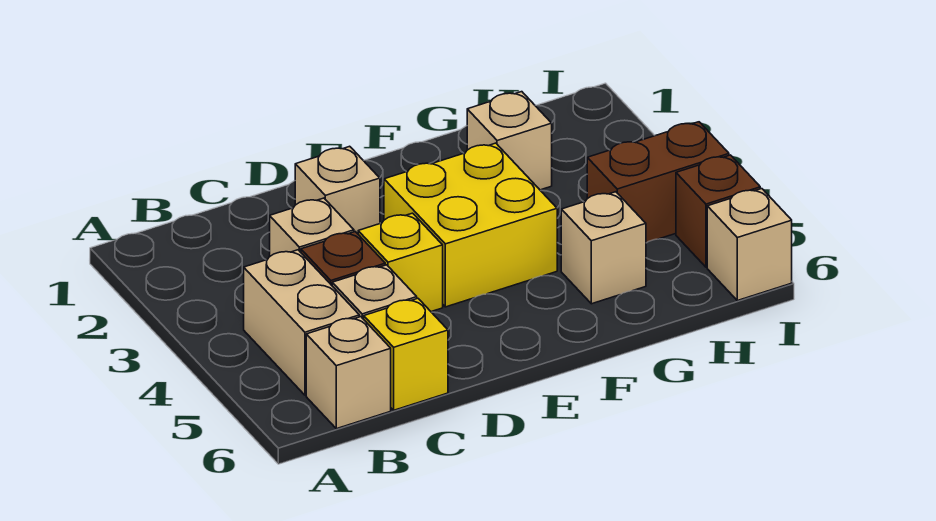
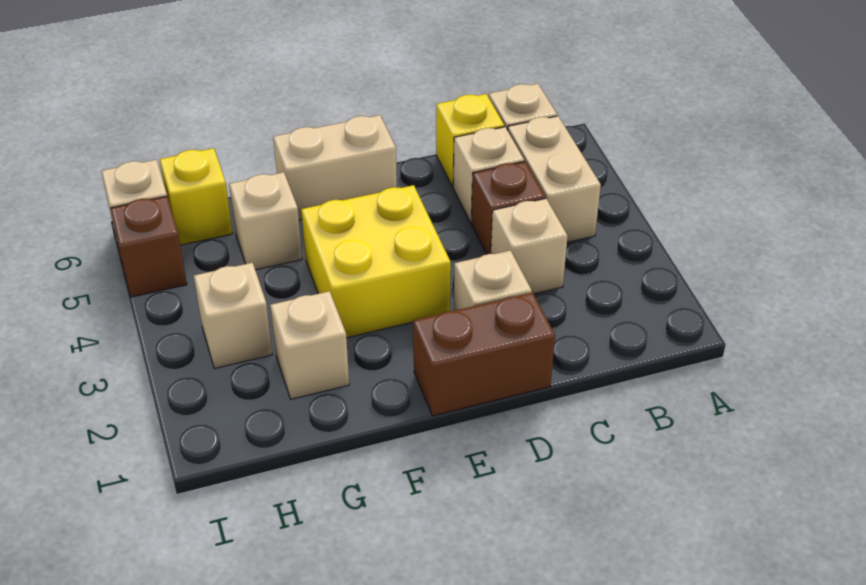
yellow 1x1 brick [358,213,443,312] -> yellow 1x1 brick moved to [160,148,233,245]
none -> tan 1x2 brick [273,115,397,220]
none -> tan 1x1 brick [194,263,273,369]
brown 1x2 brick [587,122,729,243] -> brown 1x2 brick moved to [413,292,555,416]

